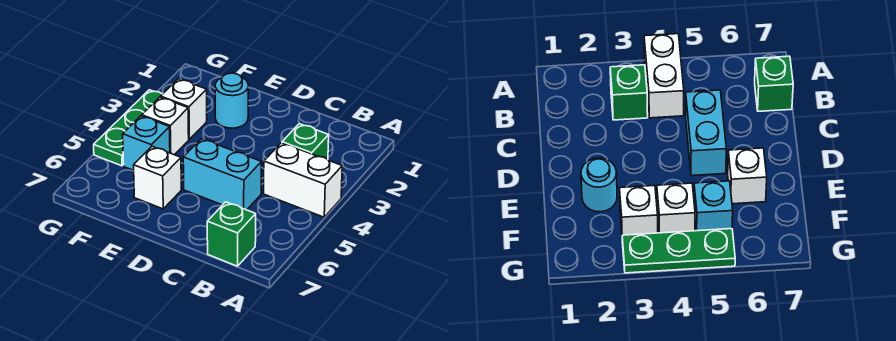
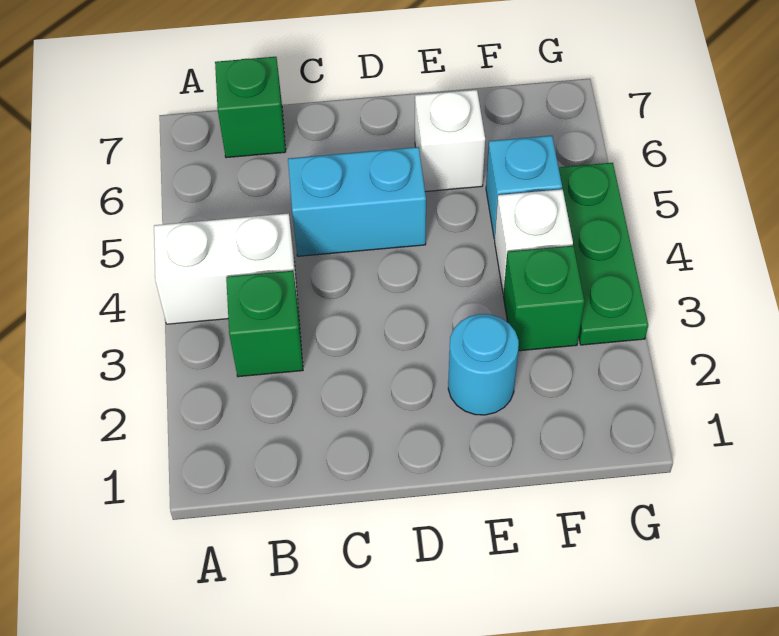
white 1x1 brick [161,79,207,139] -> green 1x1 brick [503,246,584,351]

